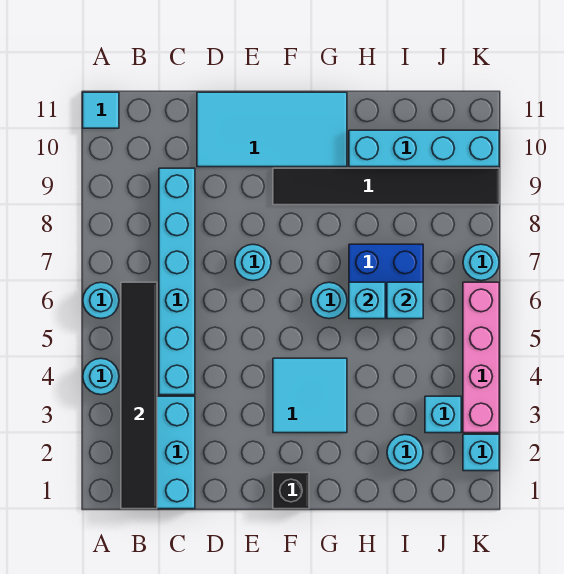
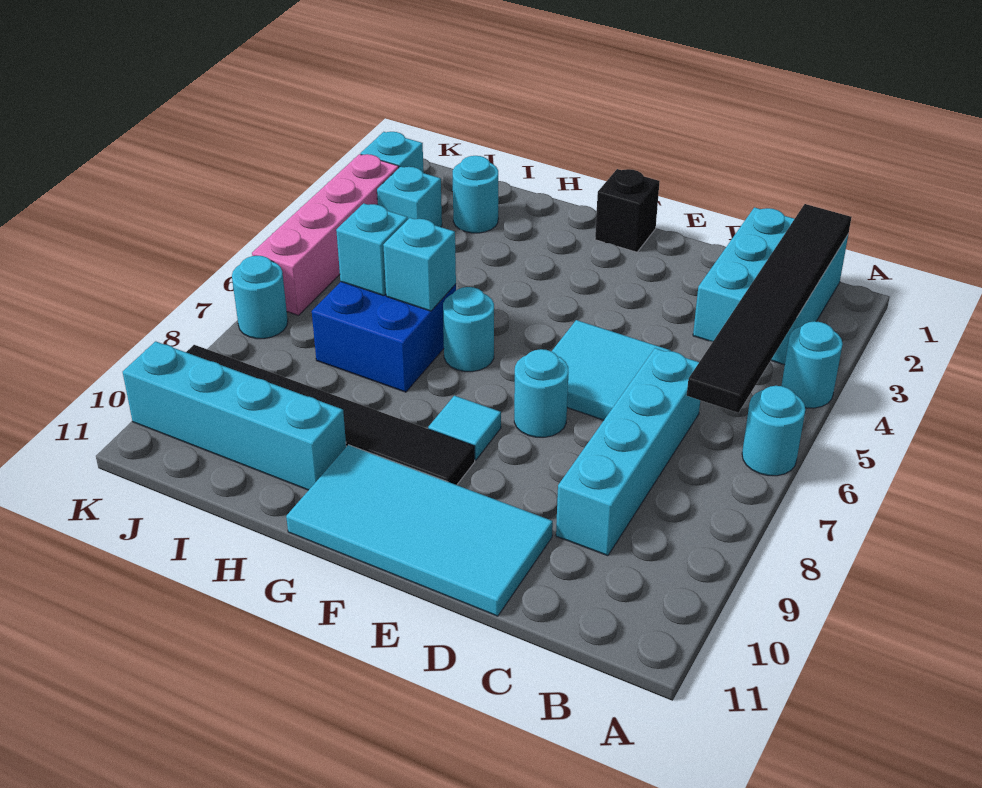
cyan 1x1 tile [83,92,119,128] -> cyan 1x1 tile moved to [428,396,501,460]
cyan 1x6 brick [159,168,195,395] -> cyan 1x4 brick [556,348,700,556]
cyan 2x2 tile [273,358,347,433] -> cyan 2x2 tile moved to [552,320,671,420]

